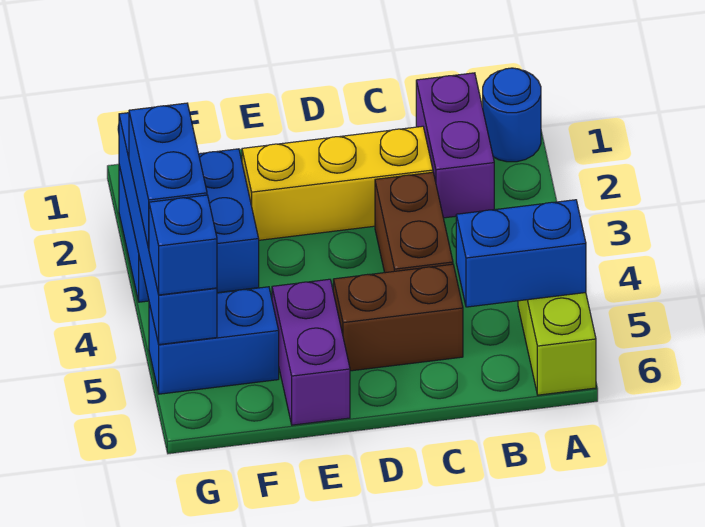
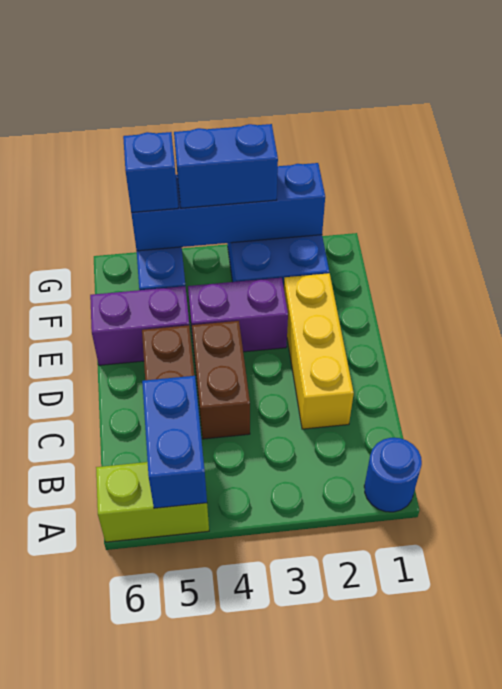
purple 1x2 brick [416,73,494,218] -> purple 1x2 brick moved to [188,278,288,352]
brown 1x2 brick [375,172,453,273] -> brown 1x2 brick turned to [192,321,250,439]

